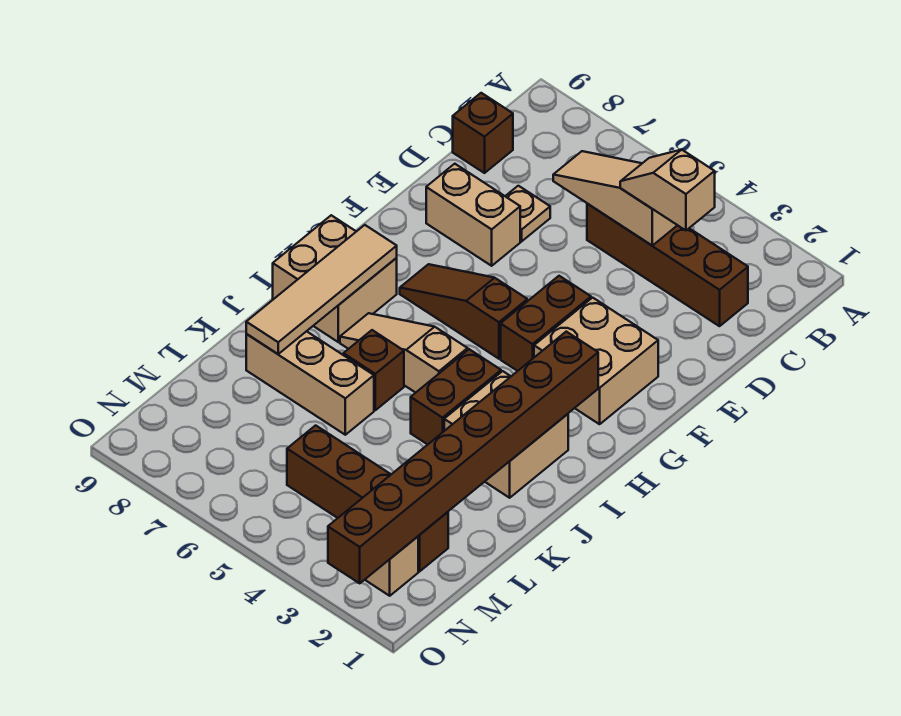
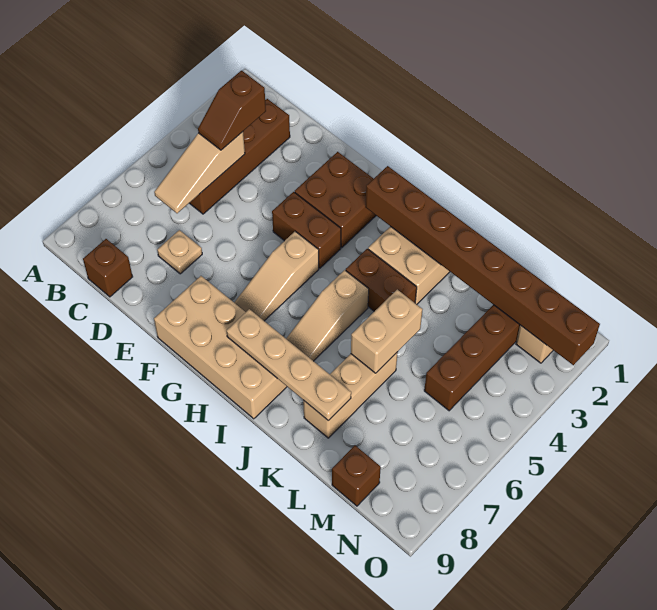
tan 1x2 slope [620,150,715,230] -> brown 1x2 slope [198,71,266,150]
tan 1x2 brick [426,164,520,266] -> tan 1x2 brick moved to [351,290,423,373]
tan 2x2 brick [534,298,658,424] -> brown 2x2 brick [295,152,376,248]
brown 1x3 slope [400,264,527,359] -> tan 1x3 slope [234,231,319,321]
tan 2x2 brick [273,215,397,342] -> tan 2x4 brick [154,276,287,419]
tan 1x4 tile [246,225,397,354] -> tan 1x4 plate [227,309,351,421]
brown 1x1 brick [343,330,404,410] -> brown 1x1 brick moved to [332,446,381,506]

